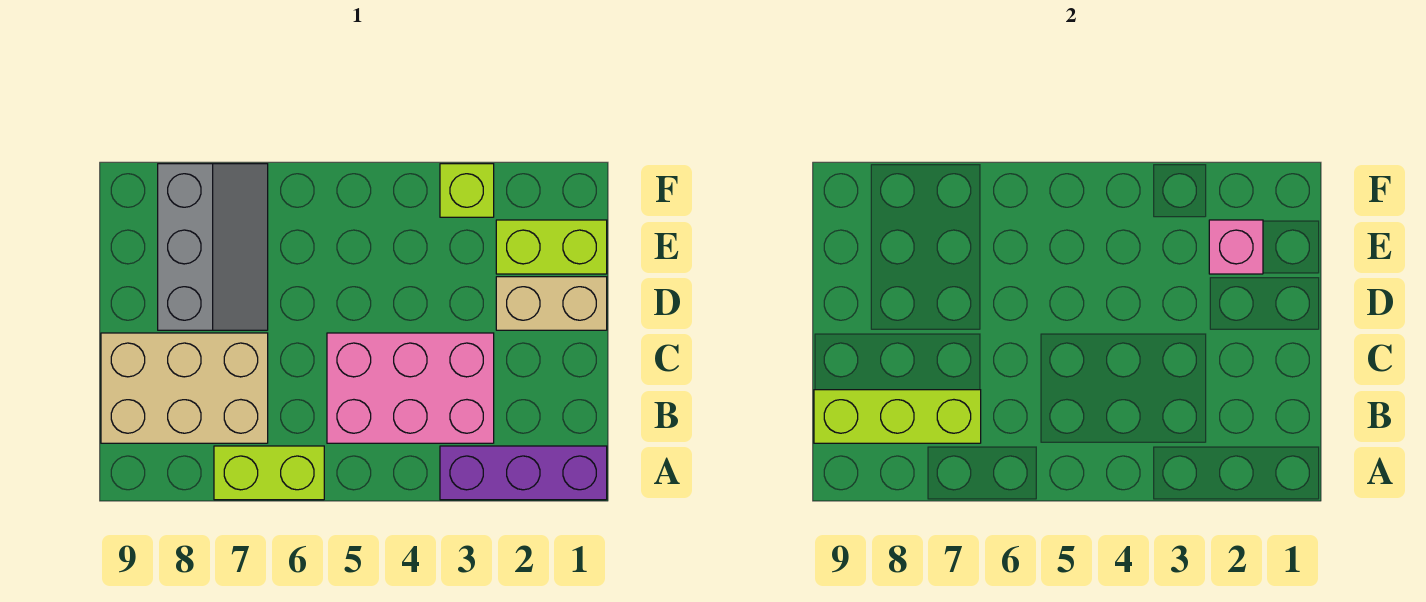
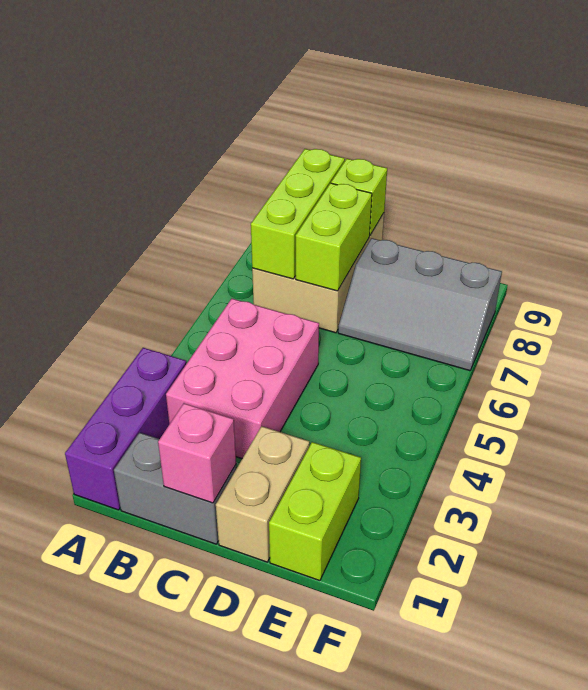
lime 1x2 brick [214,446,324,500] -> lime 1x2 brick moved to [296,183,372,291]
none -> grey 1x2 brick [114,433,237,544]
pink 1x1 brick [1209,220,1263,274] -> pink 1x1 brick moved to [158,403,236,503]
lime 1x1 brick [440,164,494,217] -> lime 1x1 brick moved to [331,159,387,236]

